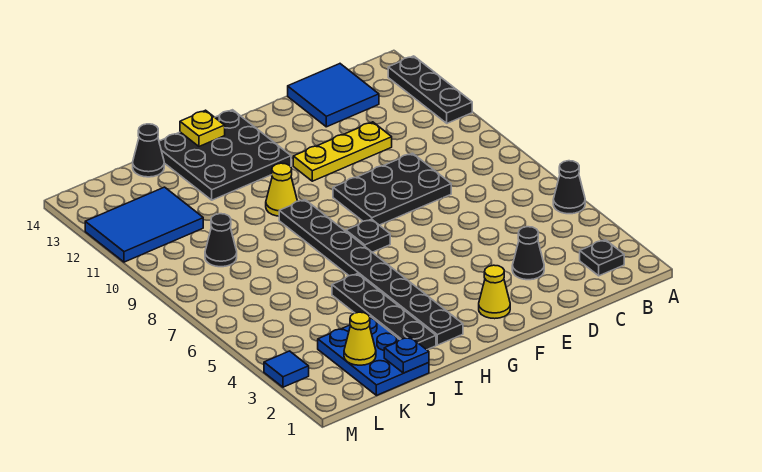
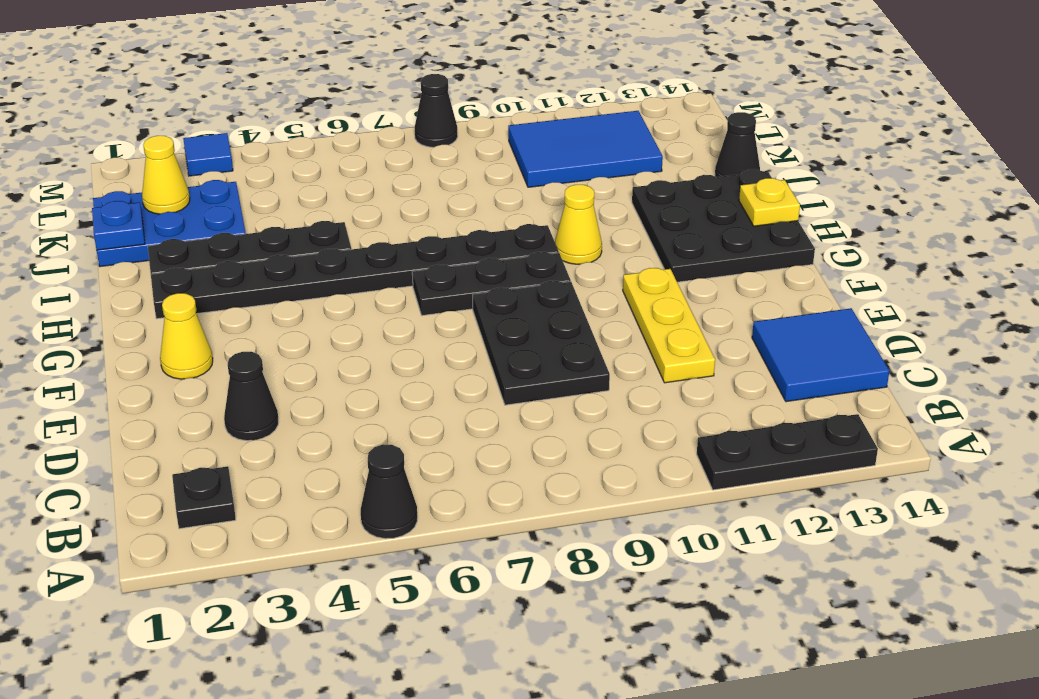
black 1x1 plate [346,219,390,252] -> black 1x3 plate [412,252,571,316]
black 1x1 cone [205,214,237,267] -> black 1x1 cone moved to [415,74,458,147]
blue 2x3 tile [85,187,203,262] -> blue 2x3 tile turned to [508,111,663,187]

